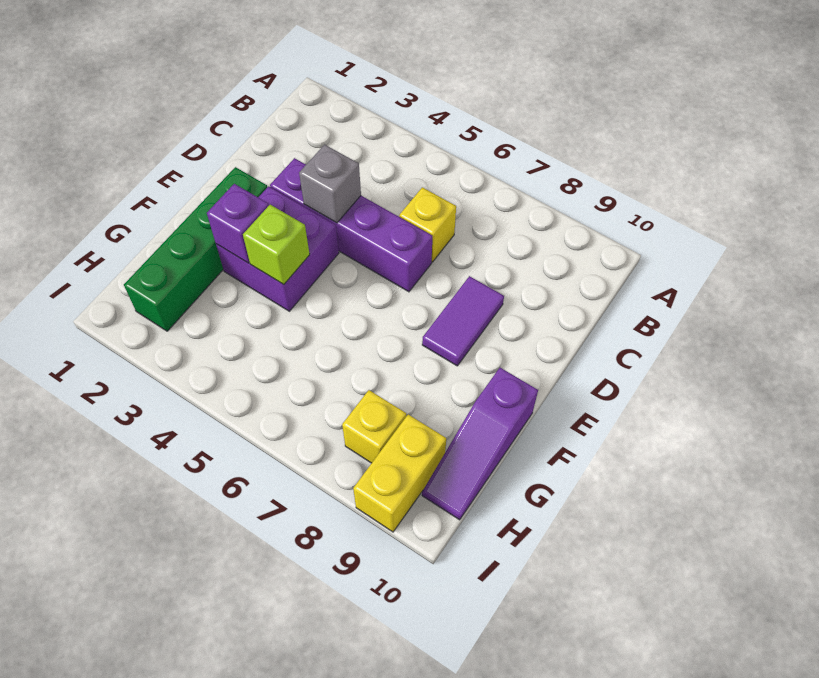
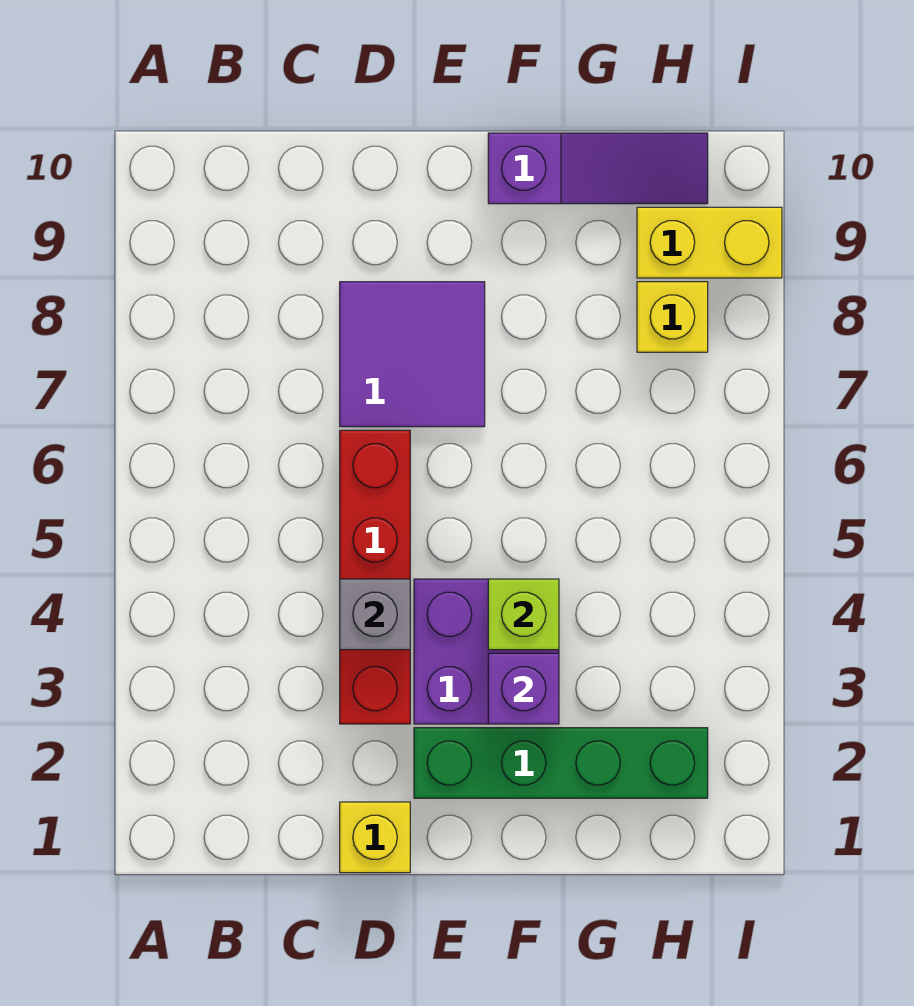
yellow 1x1 brick [399,187,456,262] -> yellow 1x1 brick moved to [340,802,410,873]
purple 1x4 brick [270,158,432,292] -> red 1x4 brick [340,430,410,724]
purple 1x2 tile [422,276,504,366] -> purple 2x2 tile [340,282,485,427]

